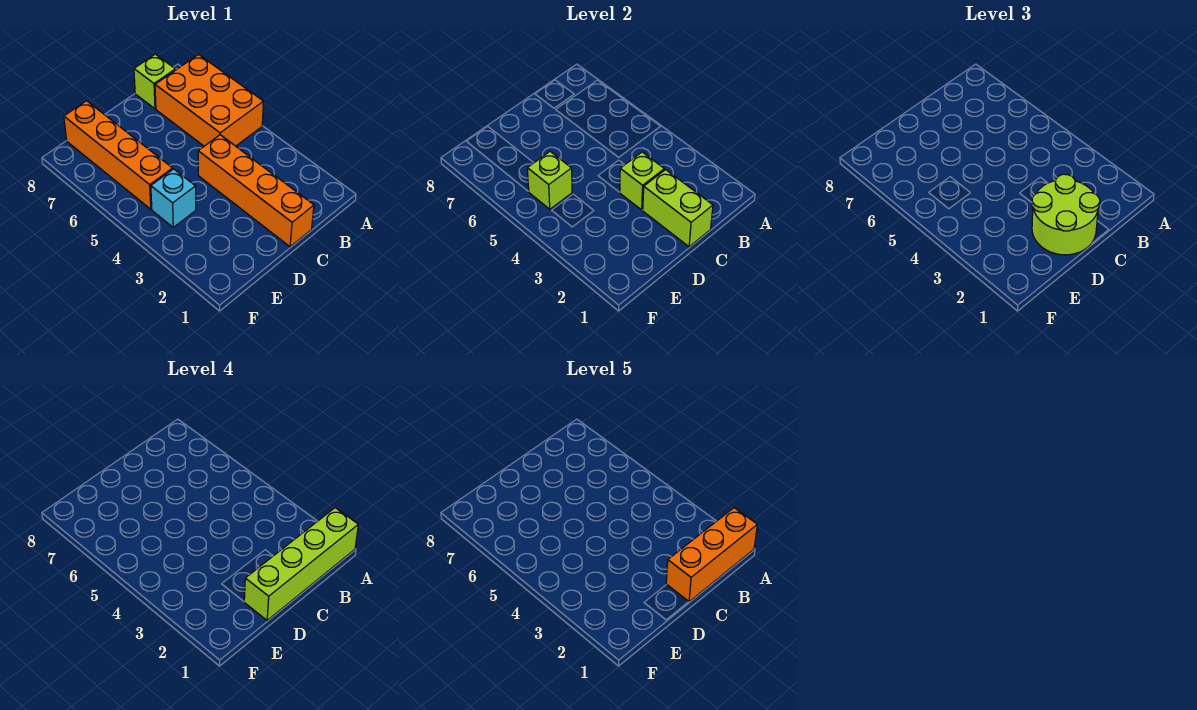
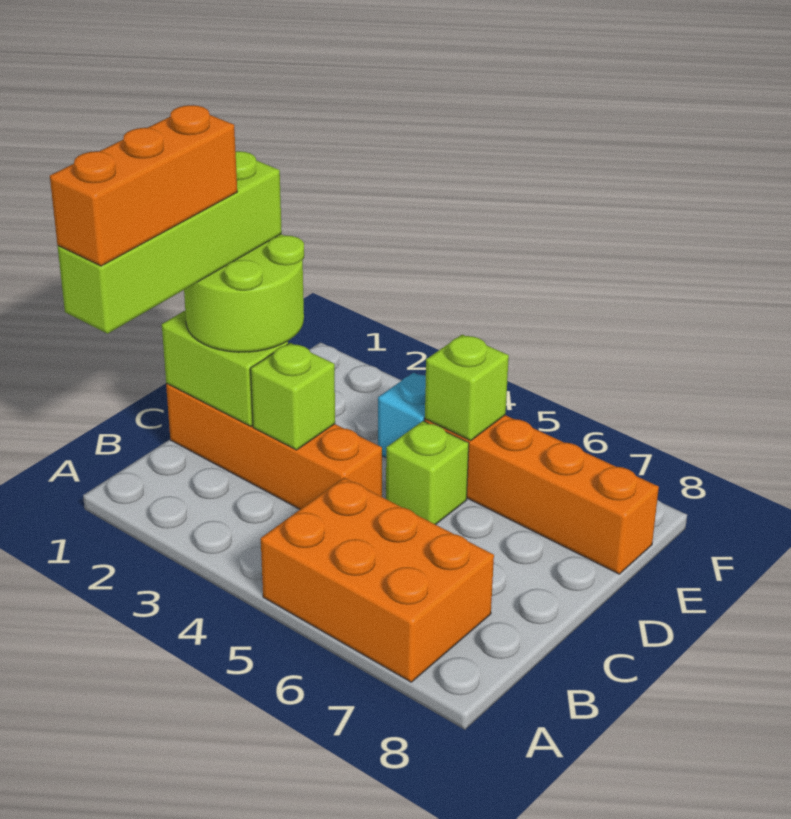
lime 1x1 brick [134,54,175,109] -> lime 1x1 brick moved to [386,421,469,525]

